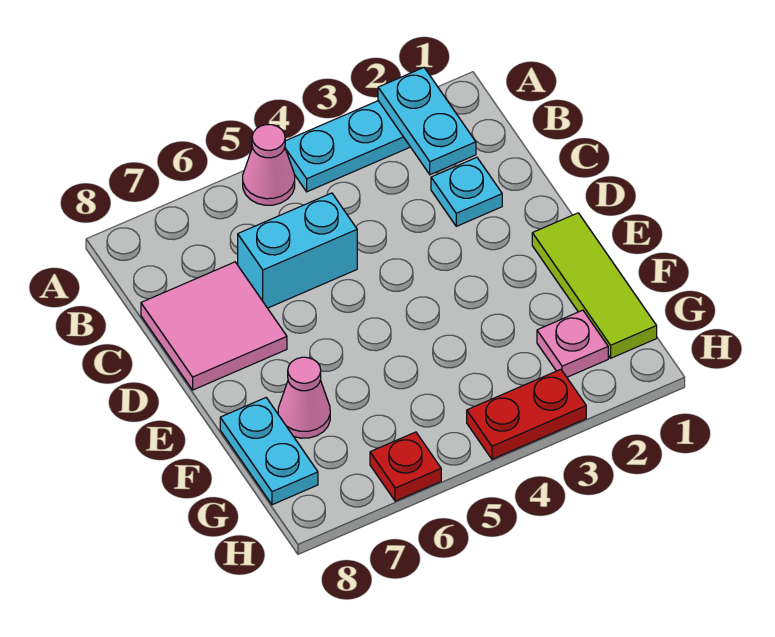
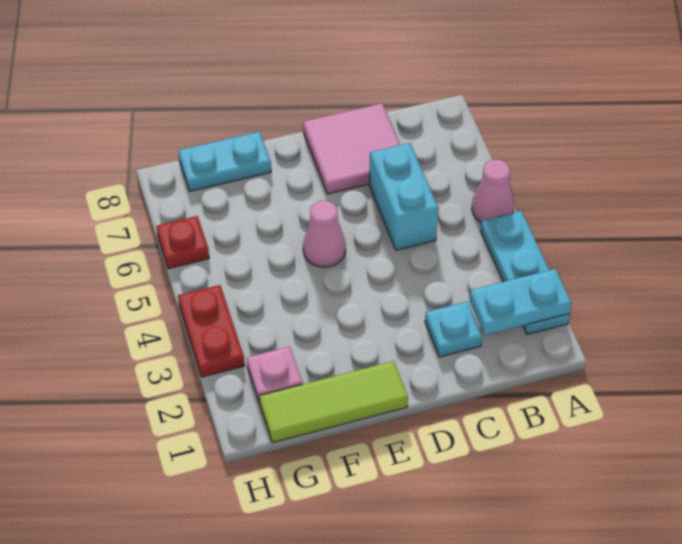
pink 1x1 cone [278,357,330,438] -> pink 1x1 cone moved to [303,201,346,267]

